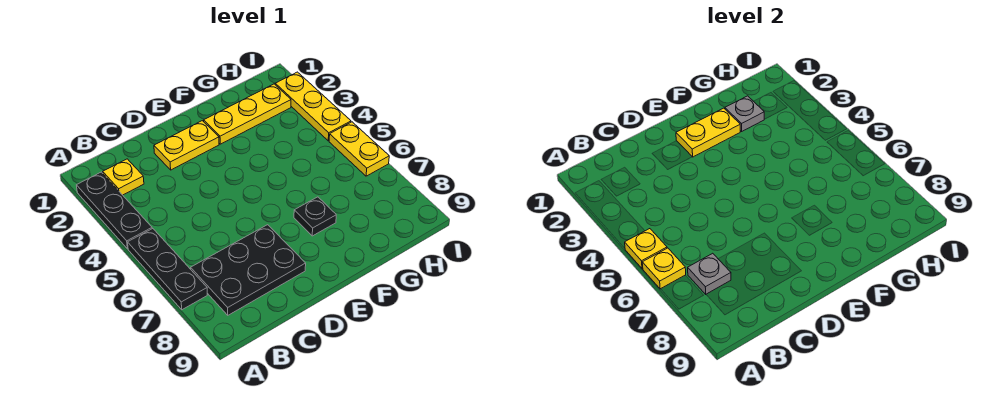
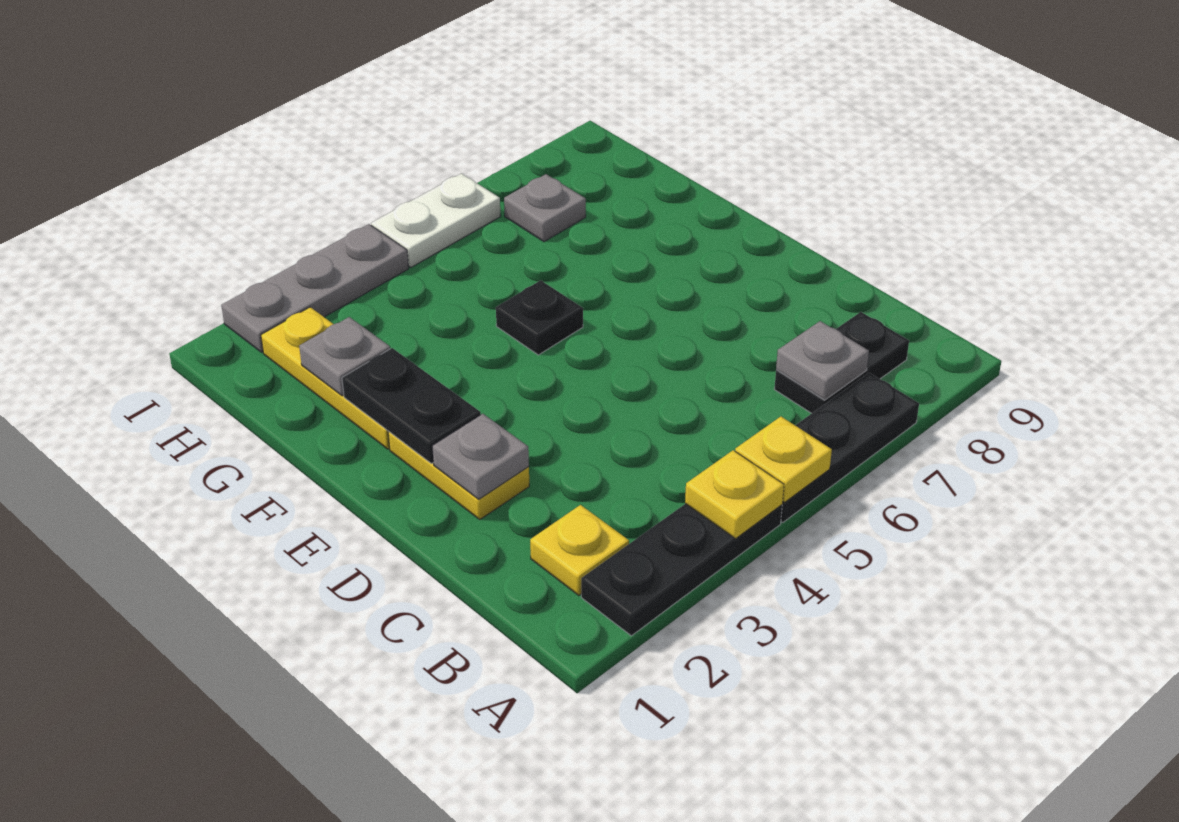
yellow 1x1 plate [642,248,686,289] -> yellow 1x1 plate moved to [685,450,784,539]
black 2x3 plate [191,225,306,315] -> black 1x2 plate [774,312,909,413]
none -> grey 1x1 plate [432,414,529,499]
yellow 1x2 plate [676,108,740,157] -> black 1x2 plate [342,348,481,464]
black 1x1 plate [294,197,336,236] -> black 1x1 plate moved to [496,280,583,355]
none -> grey 1x1 plate [504,174,586,242]
yellow 1x3 plate [275,72,351,141] -> grey 1x3 plate [221,224,409,352]
yellow 1x2 plate [329,122,389,176] -> white 1x2 plate [371,173,501,267]

